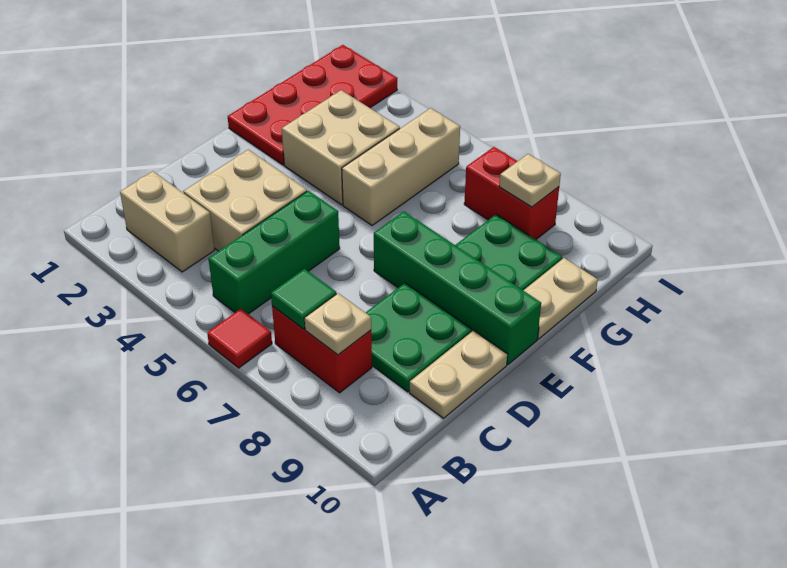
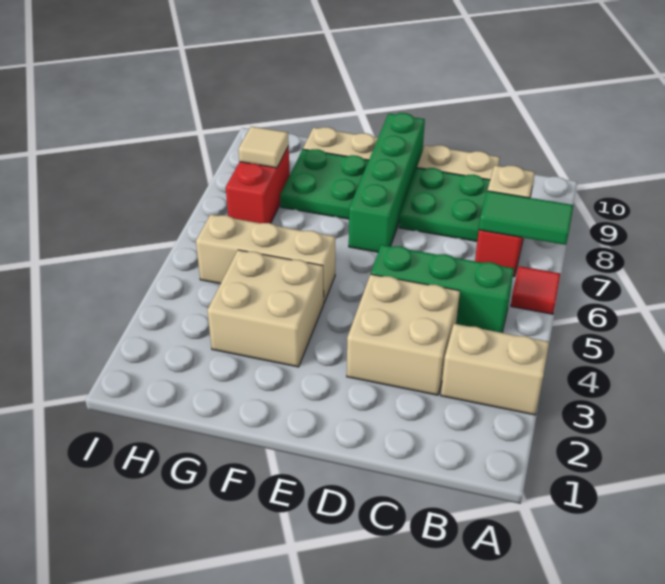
tan 1x2 brick [120,171,214,272] -> tan 1x2 brick turned to [441,324,549,415]
green 1x1 tile [271,269,337,329] -> green 1x2 tile [479,191,574,245]
red 2x4 plate [228,45,397,165] -> none
tan 1x1 plate [499,154,561,207] -> tan 1x1 tile [238,126,289,168]

